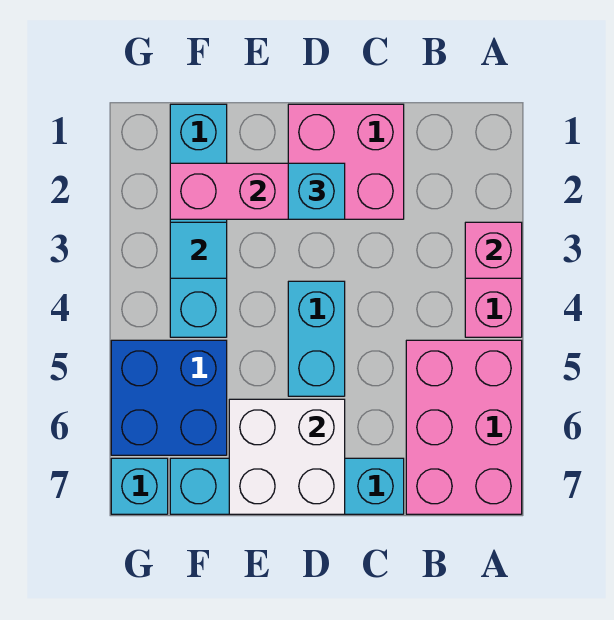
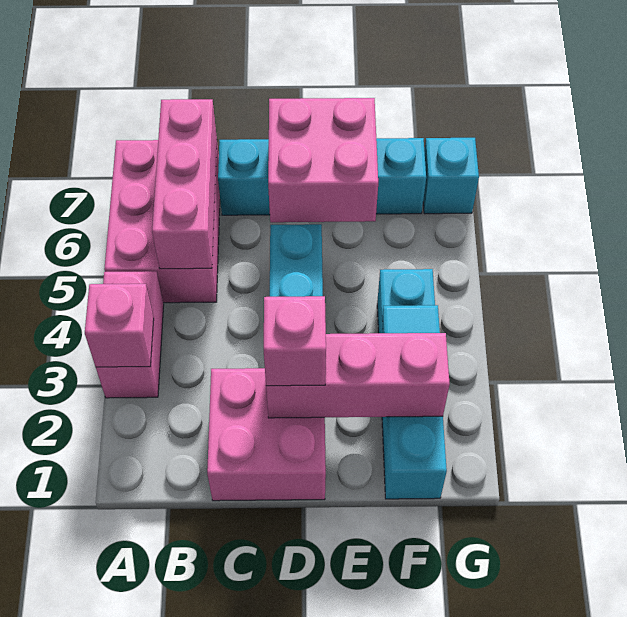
none -> pink 1x3 brick [152,99,217,269]
cyan 1x1 brick [288,163,345,219] -> pink 1x1 brick [264,296,326,386]
white 2x2 brick [229,399,345,514] -> pink 2x2 brick [268,98,378,222]
blue 2x2 brick [111,340,227,455] -> none

